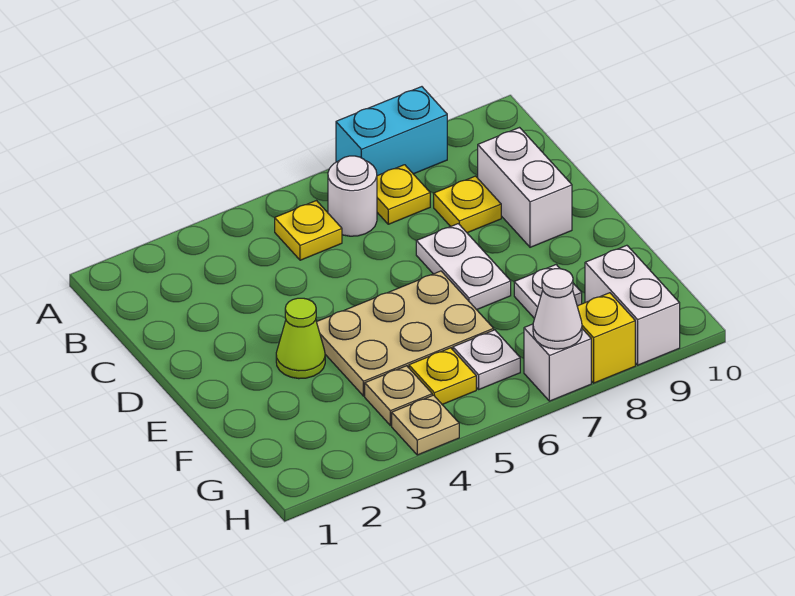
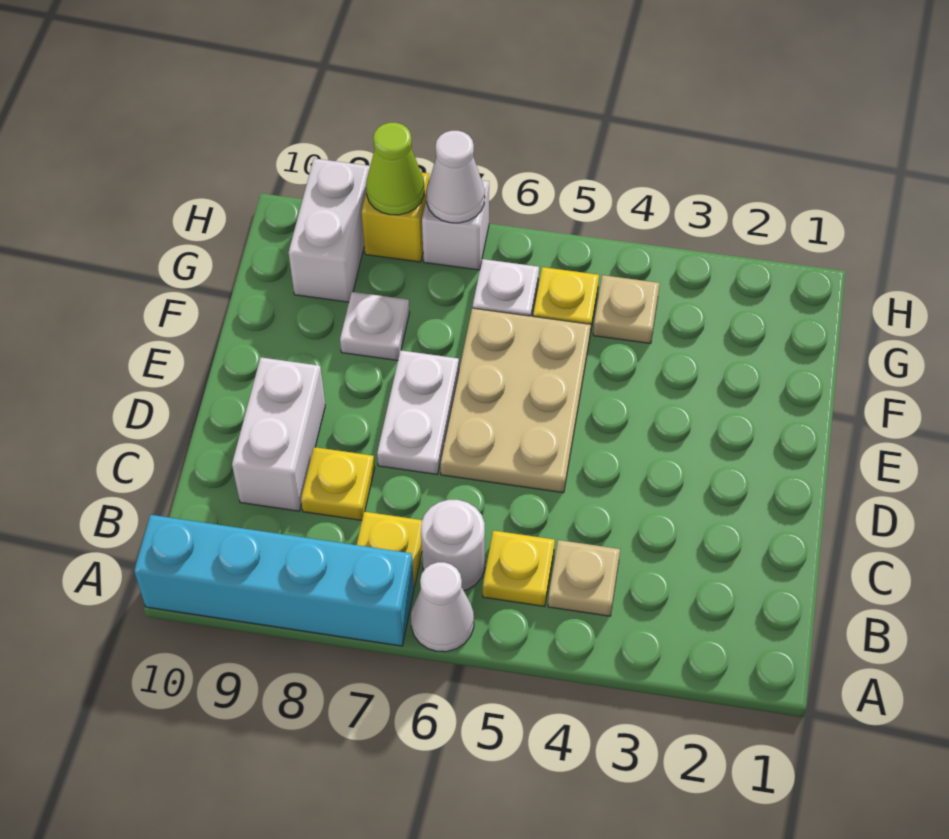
none -> white 1x1 cone [411,562,474,652]
cyan 1x2 brick [336,87,447,176] -> cyan 1x4 brick [134,515,414,646]
lime 1x1 cone [276,298,325,379] -> lime 1x1 cone moved to [366,123,424,215]
tan 2x3 plate [317,271,494,396] -> tan 2x3 plate turned to [440,308,591,493]
tan 1x1 plate [392,395,459,455] -> tan 1x1 plate moved to [548,540,620,616]

